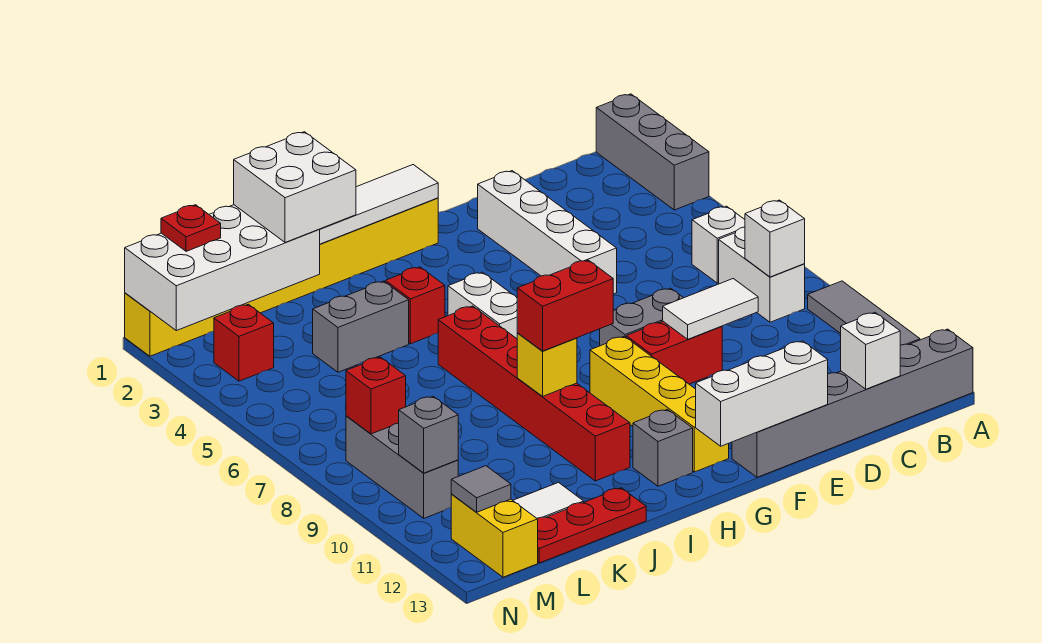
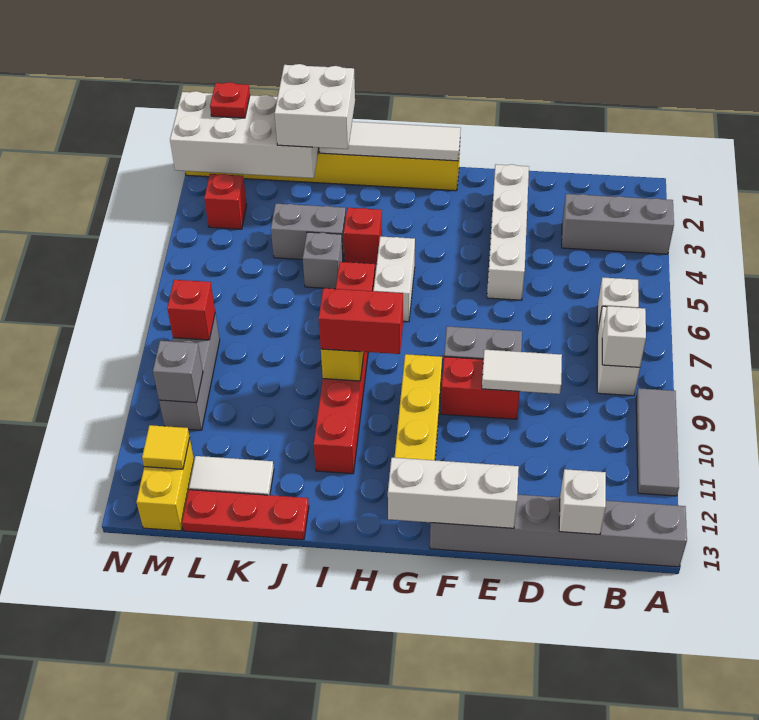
grey 1x3 brick [596,94,709,210] -> grey 1x3 brick turned to [562,194,674,254]
grey 1x1 brick [633,409,693,486] -> grey 1x1 brick moved to [303,232,343,289]
grey 1x1 tile [451,466,511,512] -> yellow 1x1 tile [142,425,190,469]

